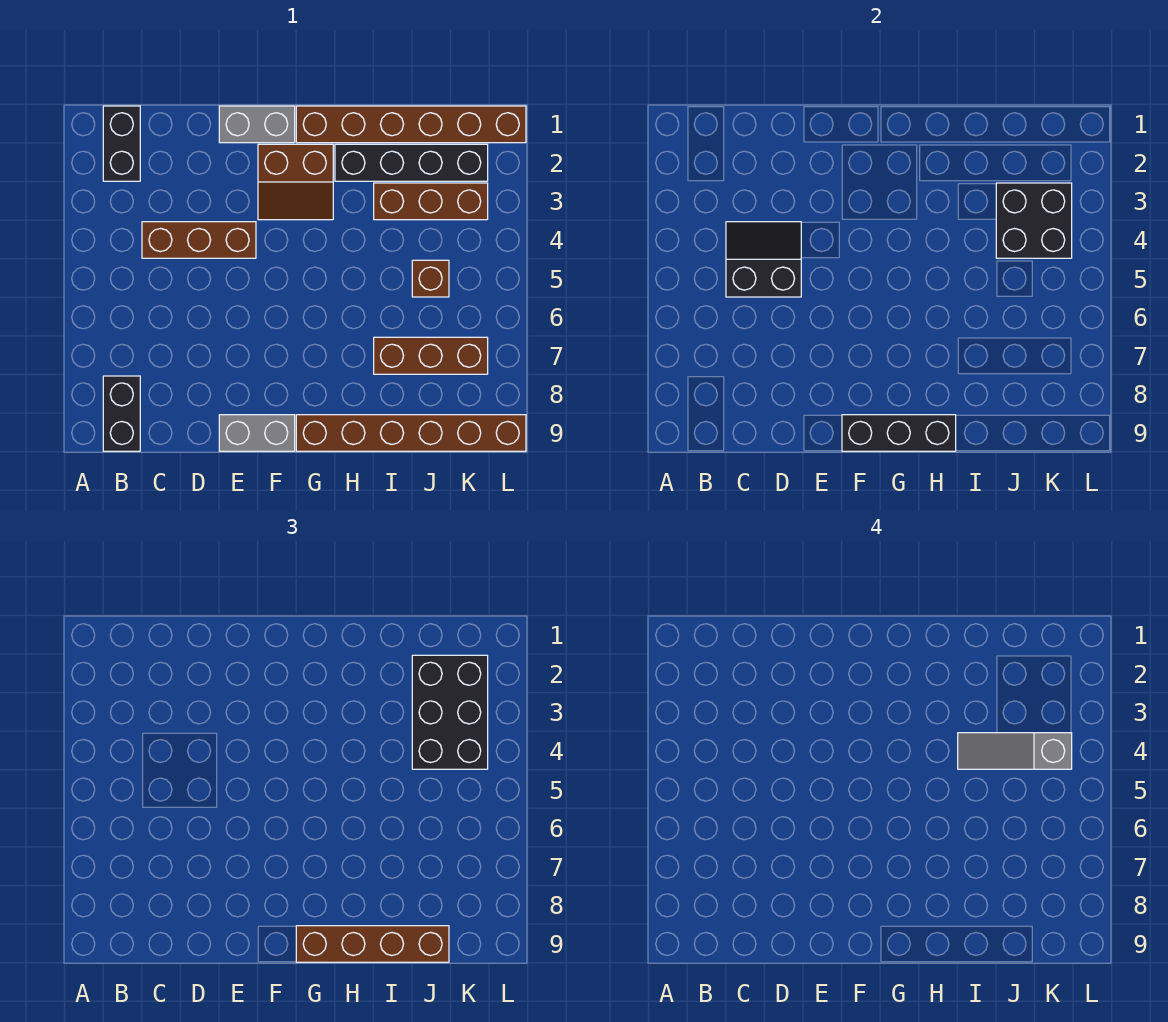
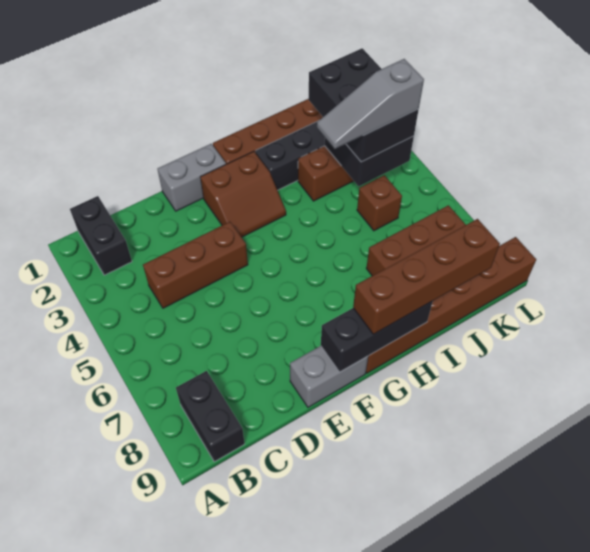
black 2x2 slope [726,222,801,297] -> none

